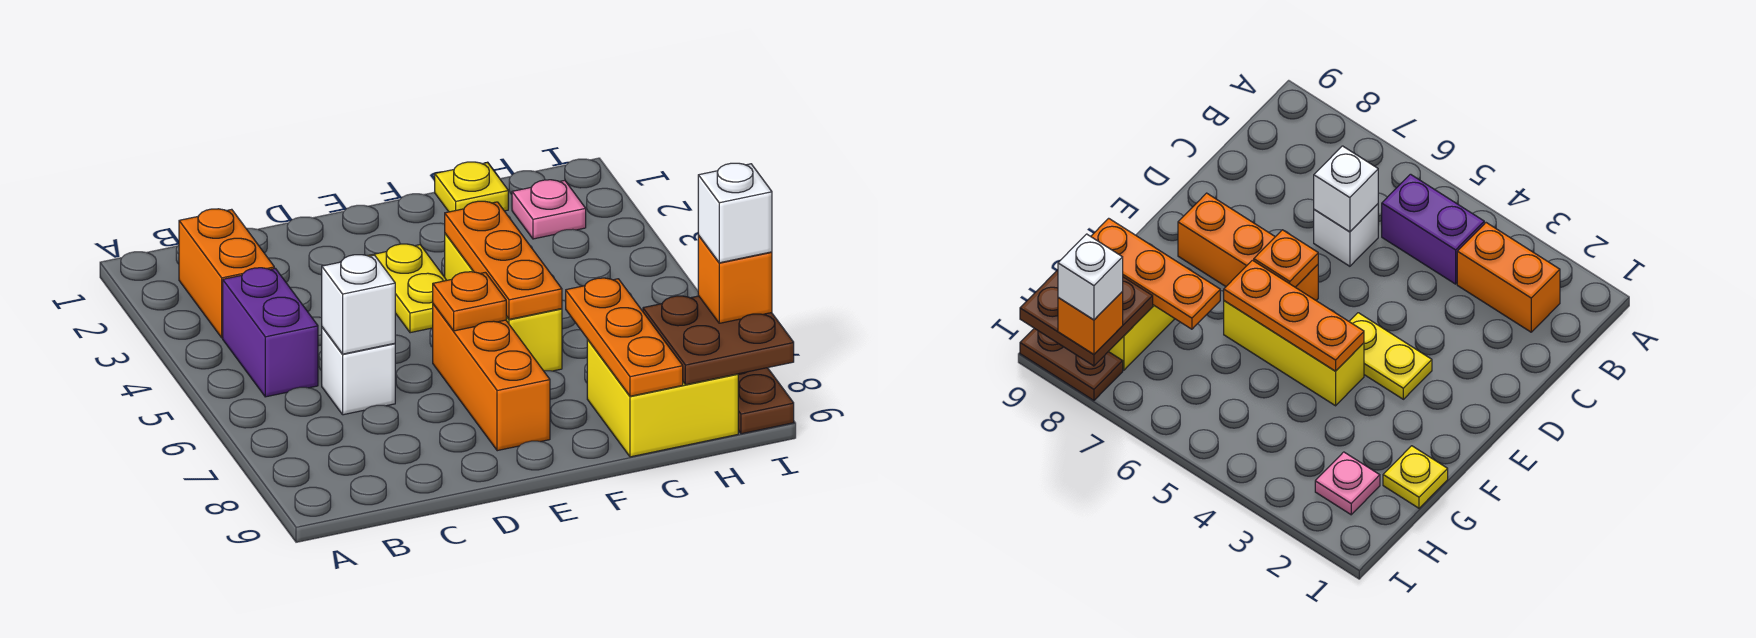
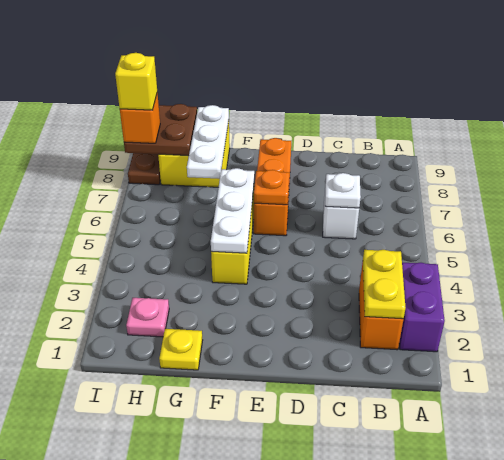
purple 1x2 brick [223,268,318,397] -> purple 1x2 brick moved to [399,263,445,352]
white 1x1 brick [322,255,395,354] -> white 1x1 plate [325,173,361,208]
yellow 1x2 plate [368,244,447,333] -> yellow 1x2 plate moved to [363,250,406,319]
orange 1x3 plate [445,201,562,319] -> white 1x3 plate [211,168,254,253]
orange 1x3 plate [566,278,683,396] -> white 1x3 plate [187,105,229,179]
white 1x1 brick [698,163,772,263] -> yellow 1x1 brick [115,53,157,110]

